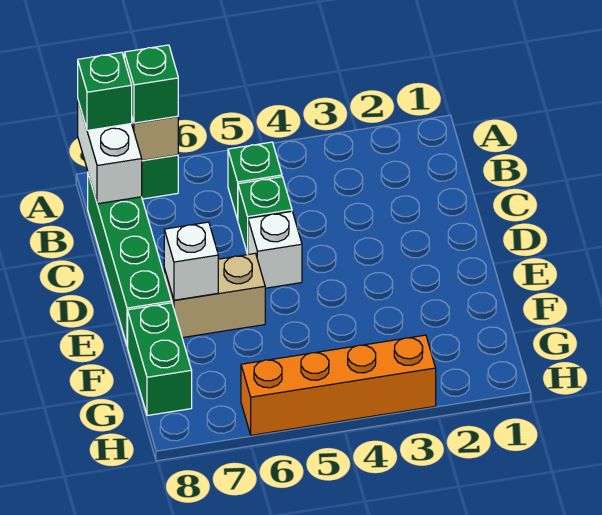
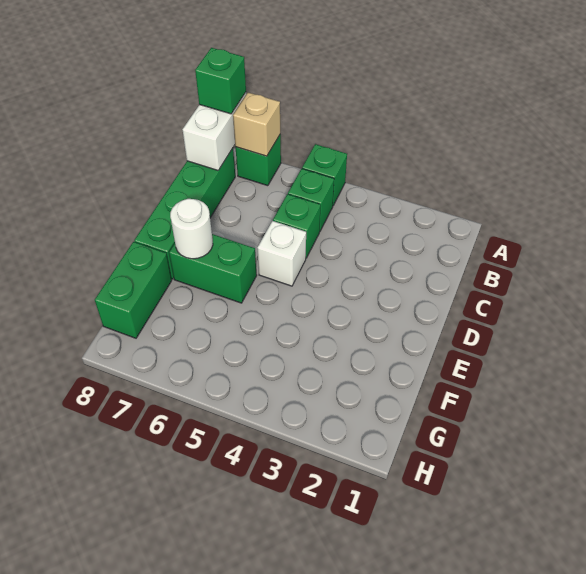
green 1x1 brick [124,45,178,123] -> green 1x1 brick moved to [302,144,347,205]
tan 1x2 brick [164,253,265,338] -> green 1x2 brick [169,234,257,303]
white 1x1 brick [164,222,218,300] -> white 1x1 round brick [170,199,213,259]
orange 1x4 brick [241,335,436,435] -> none

